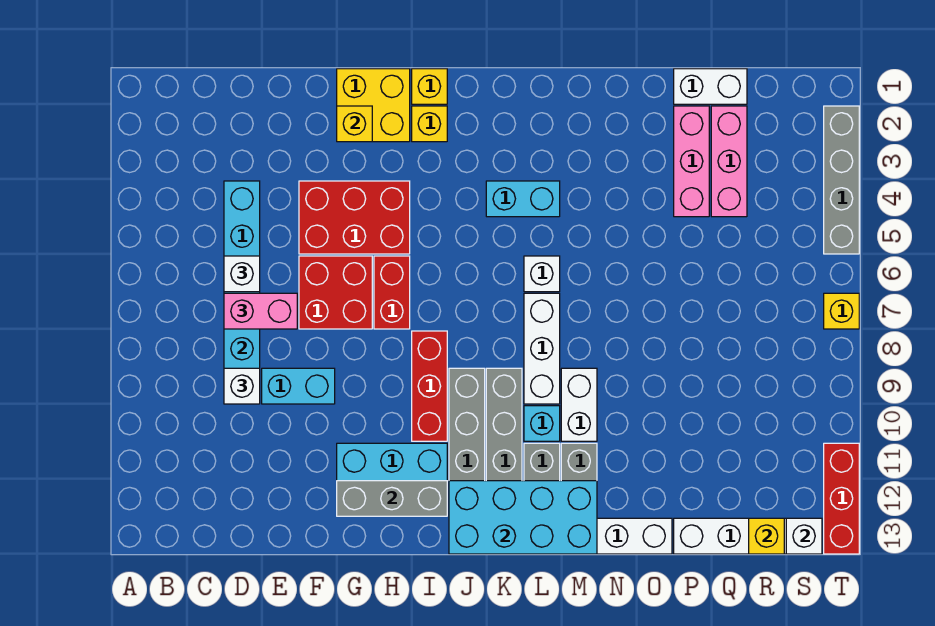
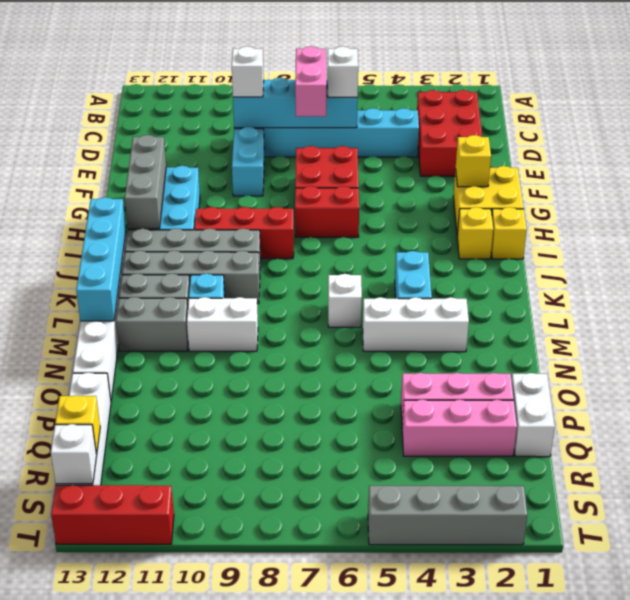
red 2x3 brick [299,181,410,254] -> red 2x3 brick moved to [417,90,482,176]
cyan 2x4 brick [449,481,597,554] -> cyan 1x4 brick [76,197,126,321]
white 1x3 brick [524,293,560,404] -> white 1x3 brick moved to [363,297,469,352]
yellow 1x1 brick [824,293,859,329] -> none

